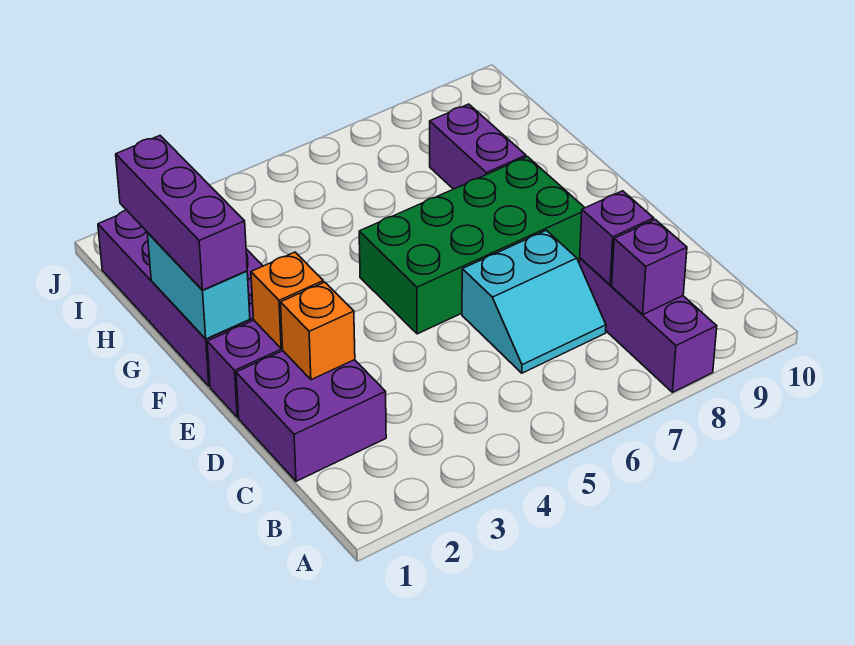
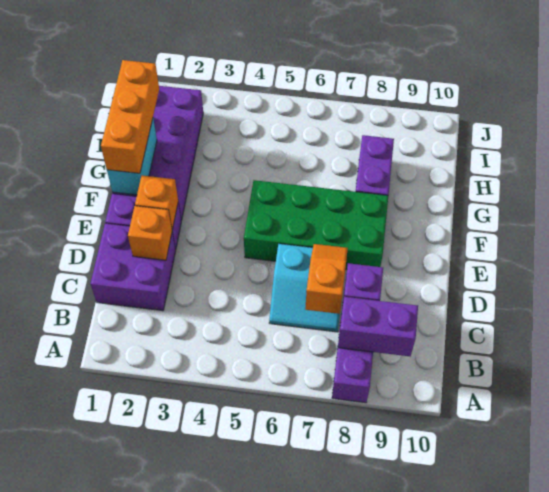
purple 1x1 brick [612,220,687,314] -> purple 1x2 brick [338,297,418,356]
none -> orange 1x2 slope [305,244,348,314]
purple 1x3 brick [116,136,247,290] -> orange 1x3 brick [101,60,159,173]

